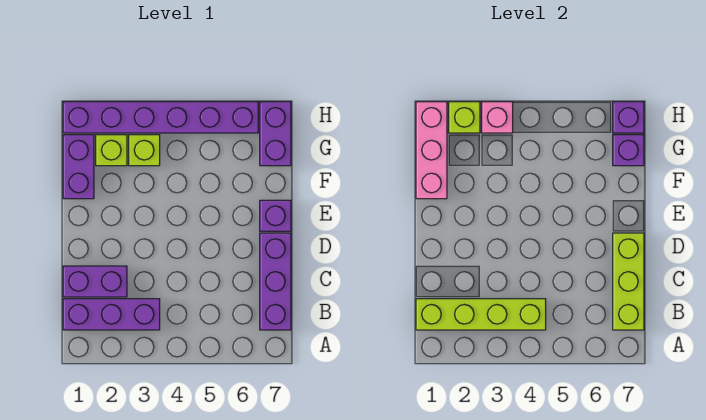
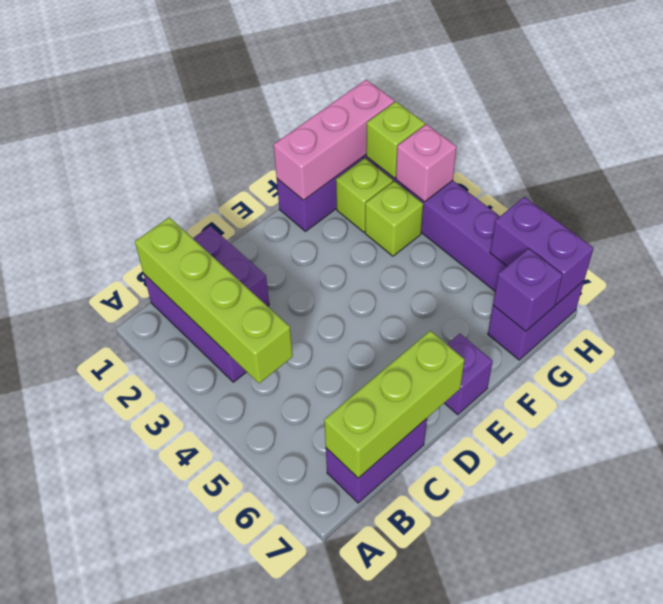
purple 1x3 brick [260,233,291,330] -> purple 1x2 brick [326,419,427,503]
purple 1x1 brick [613,102,644,133] -> purple 1x2 brick [490,197,593,305]

